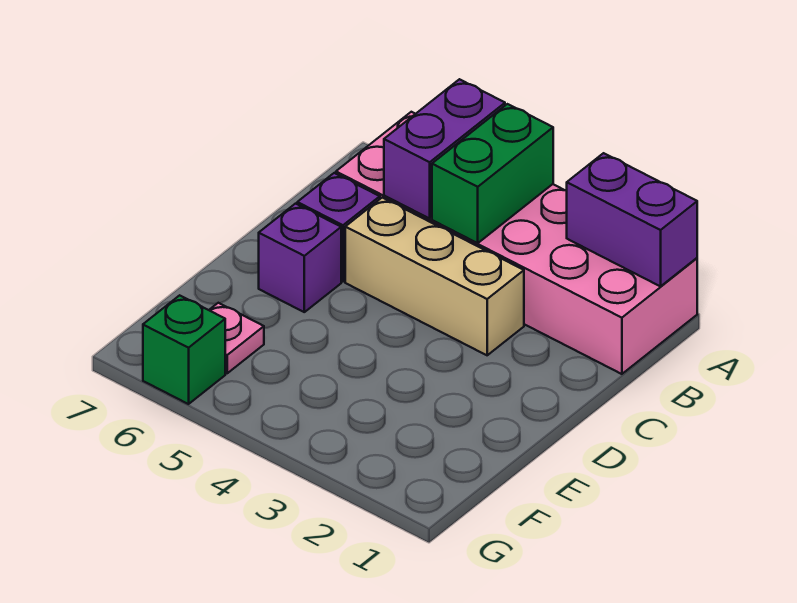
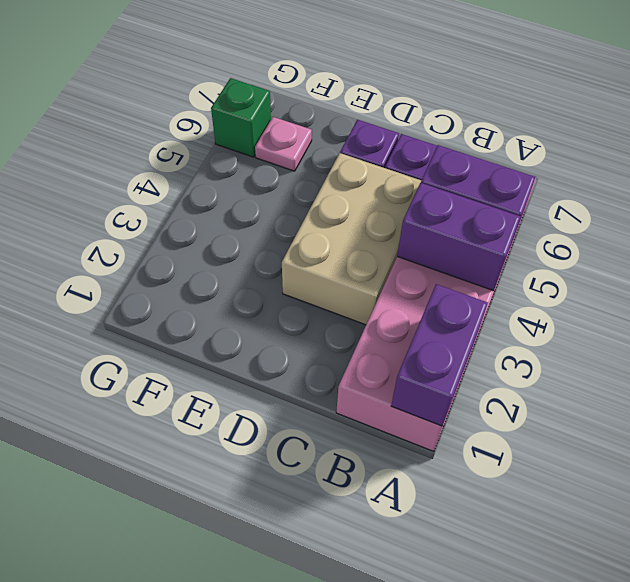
green 1x2 brick [432,104,553,243] -> purple 1x2 brick [397,183,521,291]
tan 1x3 brick [345,198,524,355] -> tan 2x3 brick [282,153,421,325]

